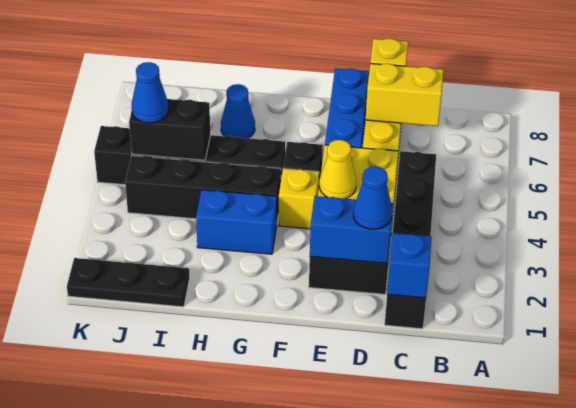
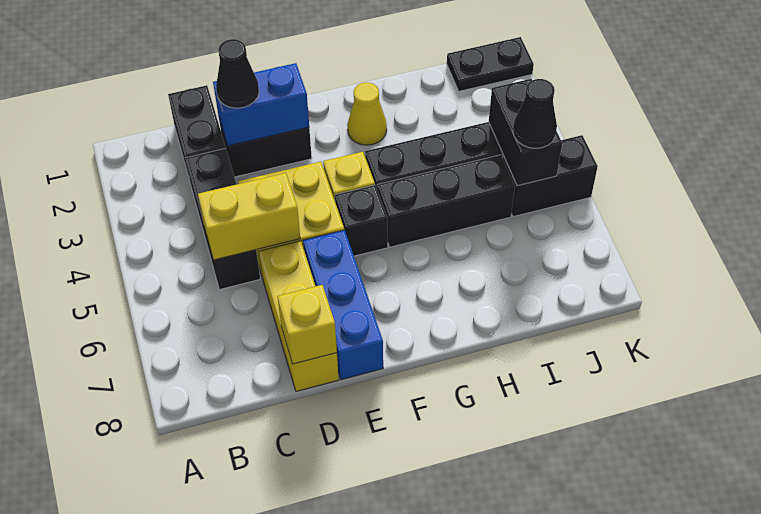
blue 1x1 brick [387,233,432,298] -> none
yellow 1x2 brick [366,63,443,126] -> yellow 1x2 brick moved to [198,173,300,260]
blue 1x1 cone [353,166,392,229] -> black 1x1 cone [216,39,259,108]
yellow 1x1 cone [319,140,356,199] -> yellow 1x1 cone moved to [347,82,387,145]
blue 1x2 brick [196,190,277,254] -> none
blue 1x1 cone [221,84,255,138] -> none
black 1x3 plate [67,258,190,307] -> black 1x2 plate [447,37,534,91]
black 1x2 brick [129,99,210,160] -> black 1x2 brick turned to [489,79,562,186]
blue 1x1 cone [132,62,169,123] -> black 1x1 cone [513,79,557,148]

